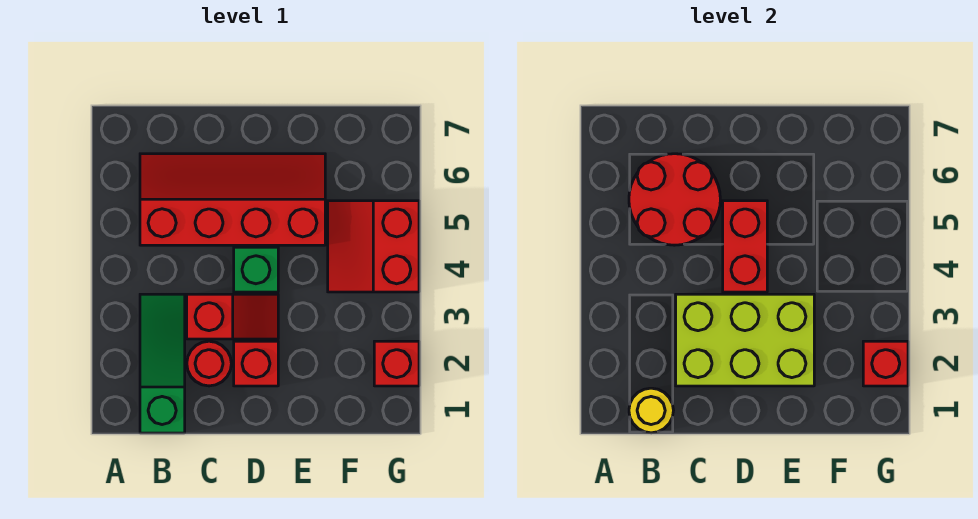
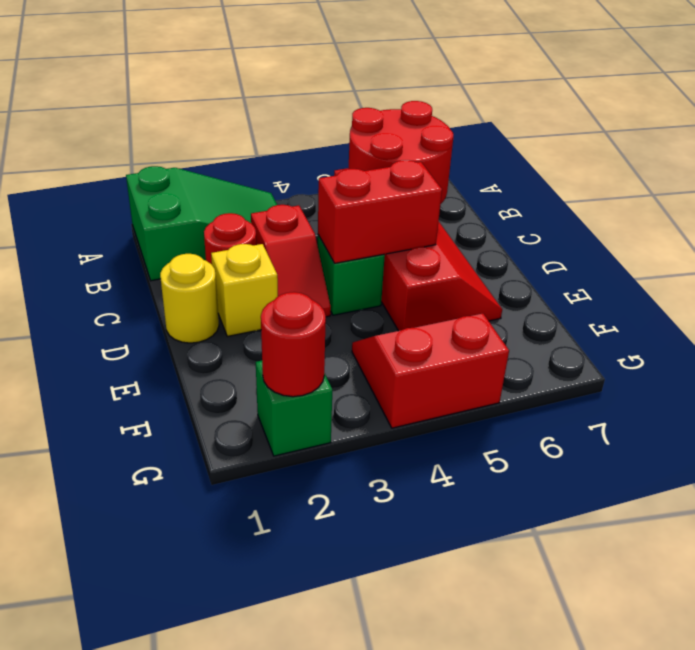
green 1x3 slope [140,294,185,433] -> green 2x3 slope [126,166,277,281]
yellow 1x1 round brick [629,388,673,433] -> yellow 1x1 round brick moved to [160,254,219,343]
lime 2x3 brick [676,294,814,386] -> none
red 1x1 brick [234,341,278,386] -> yellow 1x1 brick [211,244,278,336]
red 1x1 brick [374,341,419,386] -> green 1x1 brick [256,361,332,456]
red 1x1 brick [863,341,908,386] -> red 1x1 round brick [261,292,326,397]

